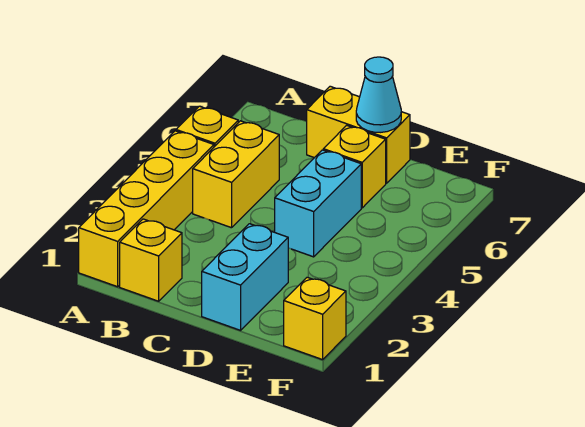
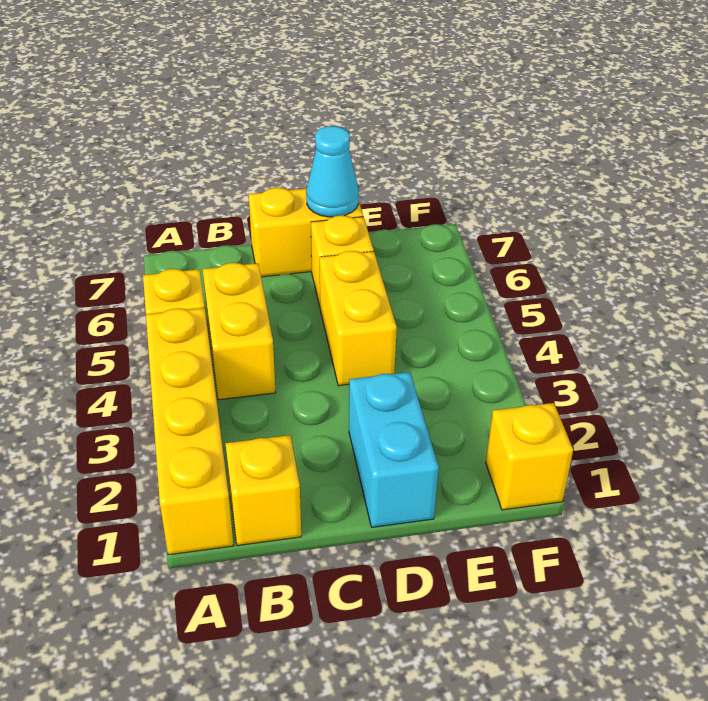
cyan 1x2 brick [275,150,361,257] -> yellow 1x2 brick [320,251,397,386]

